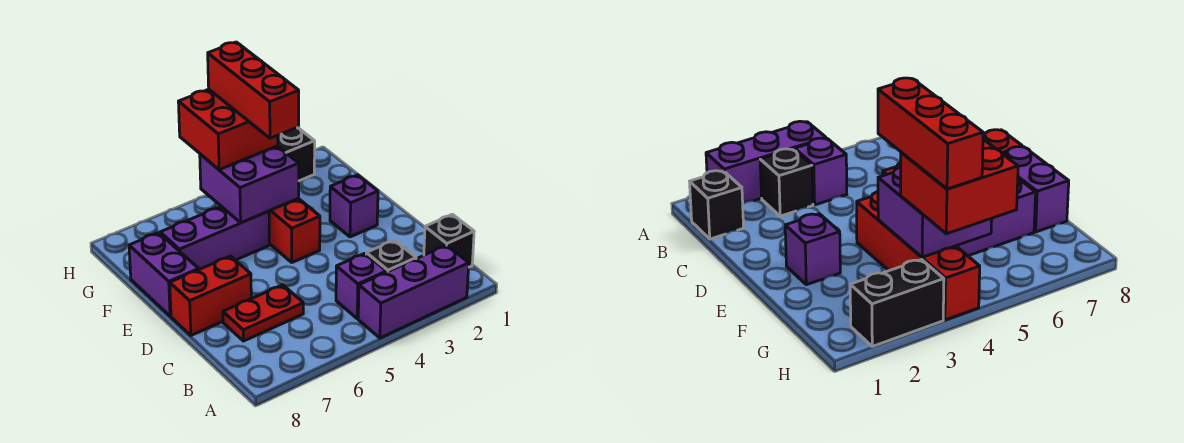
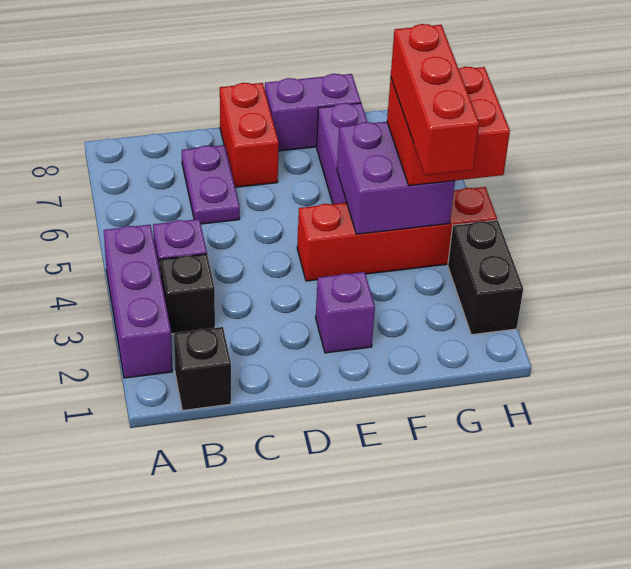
red 1x2 plate [223,285,303,341] -> purple 1x2 plate [182,145,240,224]
red 1x3 brick [208,42,299,138] -> red 1x3 brick turned to [391,24,479,175]

